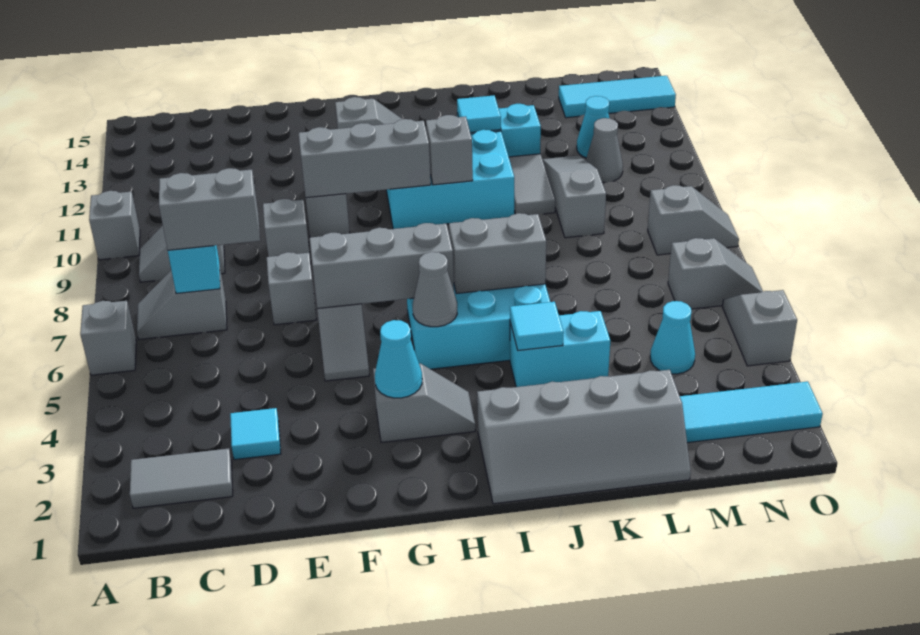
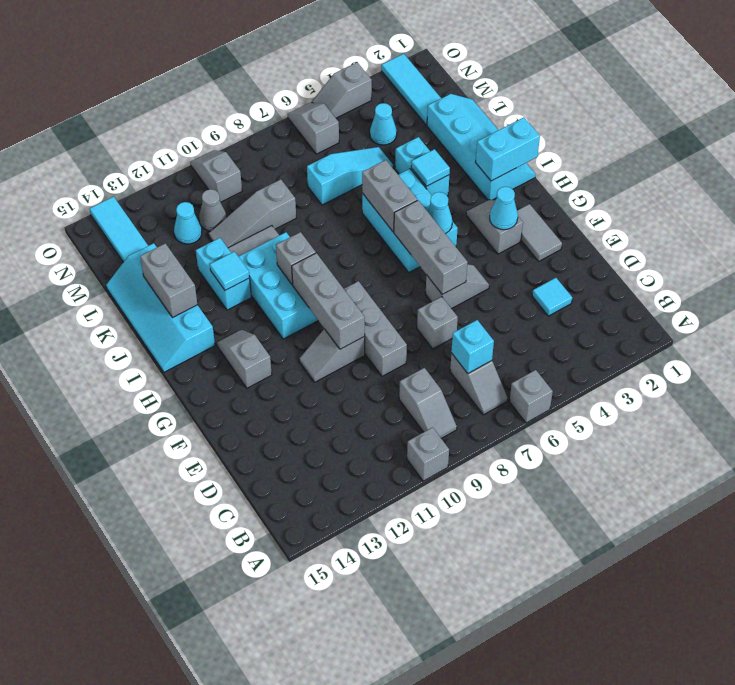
grey 1x2 tile [130,448,233,508] -> grey 1x2 tile moved to [517,204,562,261]
grey 1x2 brick [159,168,260,250] -> grey 1x2 brick moved to [140,243,197,318]
grey 1x1 brick [263,199,311,264] -> grey 1x3 brick [344,281,407,376]
grey 1x1 cone [413,252,457,327] -> cyan 1x1 cone [427,192,452,234]
grey 2x4 slope [477,370,691,504] -> cyan 2x4 slope [427,94,536,200]
none -> cyan 1x2 brick [475,117,540,181]
none -> cyan 2x4 slope [106,243,215,372]
none -> cyan 1x3 slope [307,147,393,205]
grey 1x2 slope [648,185,739,255] -> grey 1x2 slope moved to [190,150,242,202]

